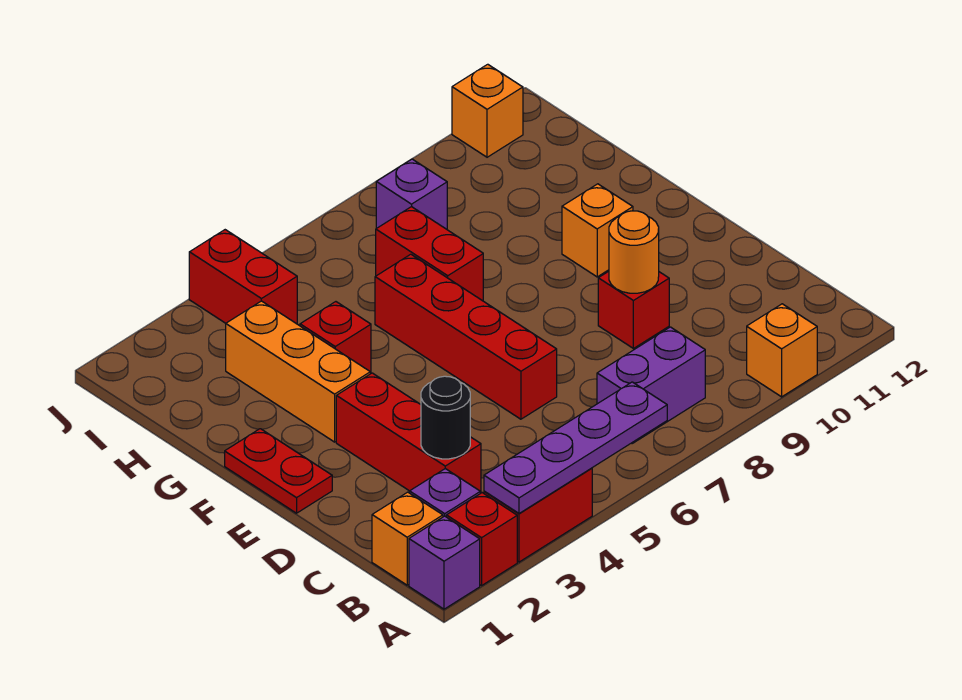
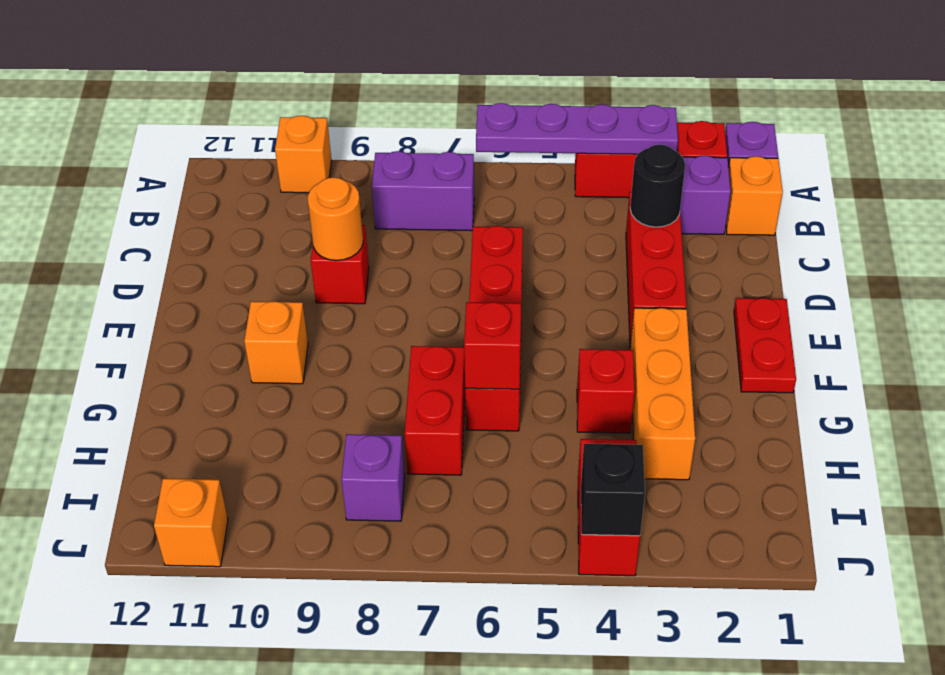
none -> red 1x1 brick [464,302,521,389]
none -> black 1x1 brick [581,444,645,536]

